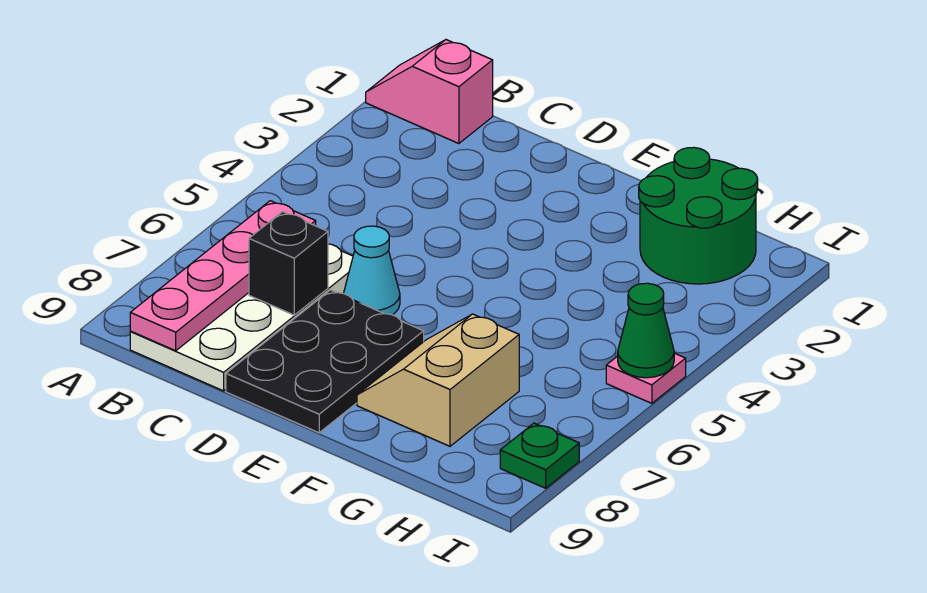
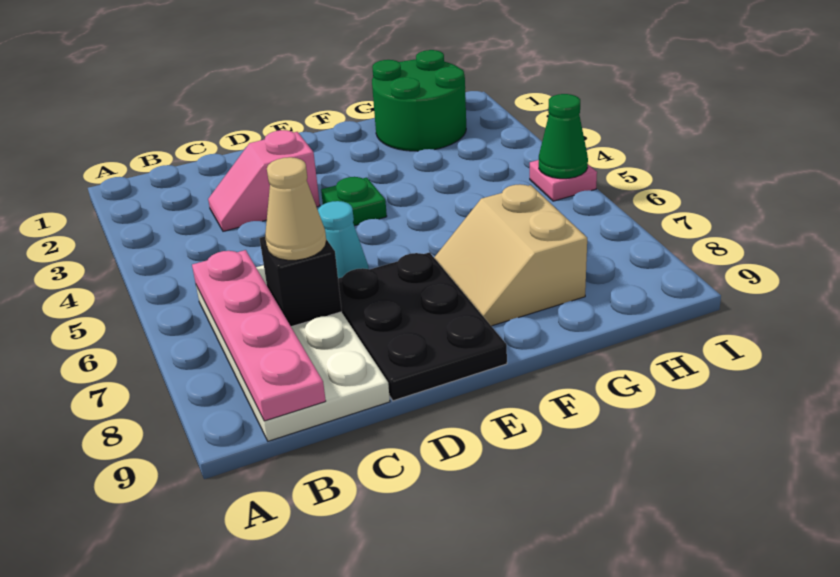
pink 1x2 slope [366,40,493,144] -> pink 1x2 slope moved to [208,130,320,231]
none -> tan 1x1 cone [265,157,326,260]
green 1x1 plate [500,423,579,488] -> green 1x1 plate moved to [321,177,387,226]

